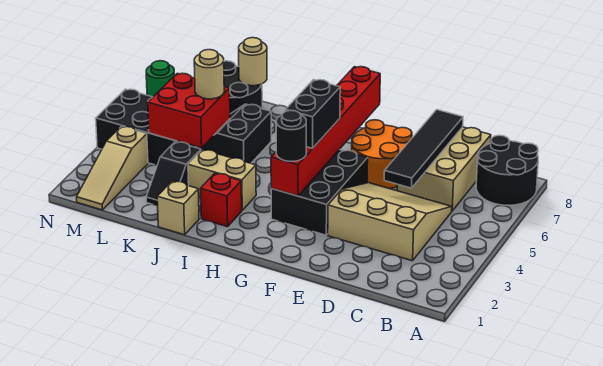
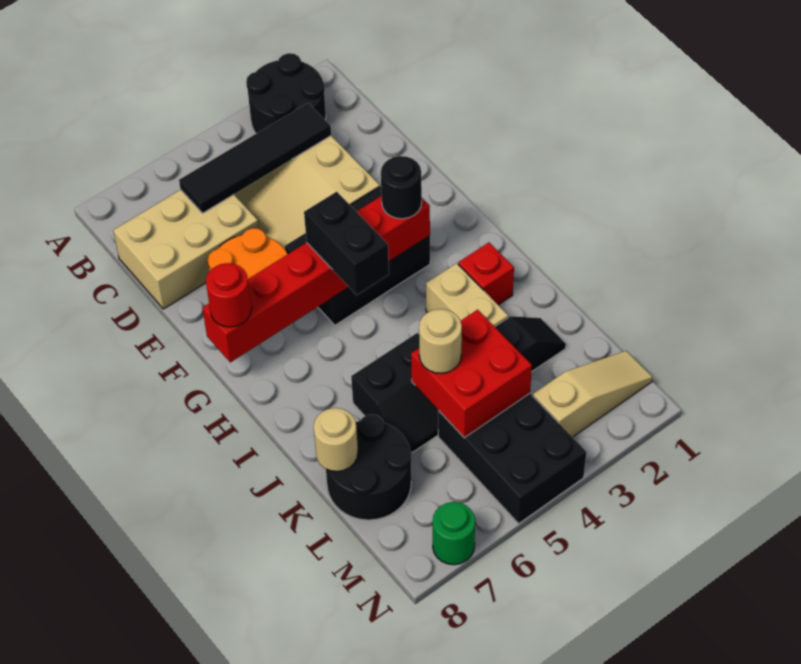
black 2x2 round brick [476,135,538,205] -> black 2x2 round brick moved to [246,53,326,133]
black 1x4 tile [384,110,463,188] -> black 1x4 tile moved to [179,103,331,213]
black 1x2 brick [285,80,340,148] -> black 1x2 brick turned to [304,192,389,295]
none -> red 1x1 round brick [206,263,252,327]
tan 1x1 brick [157,181,199,235] -> none

